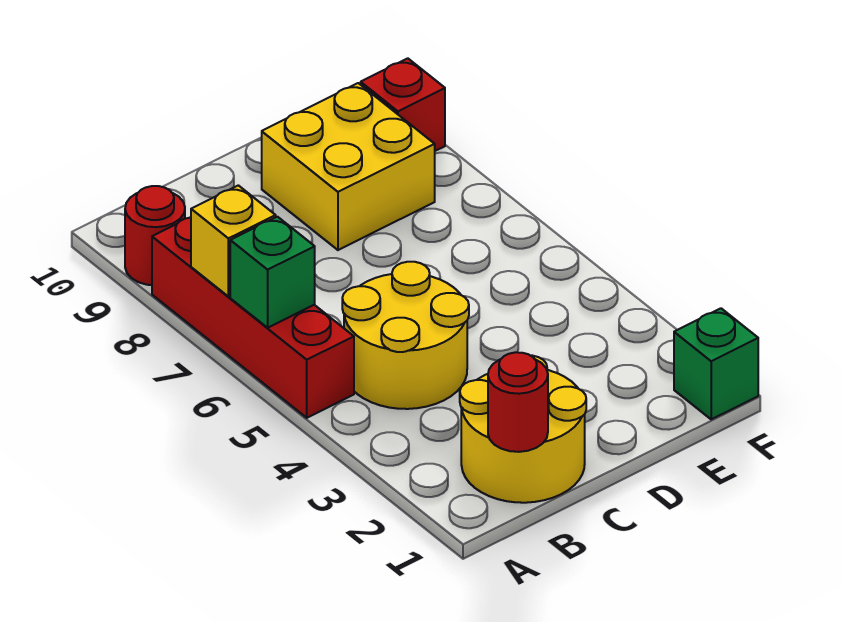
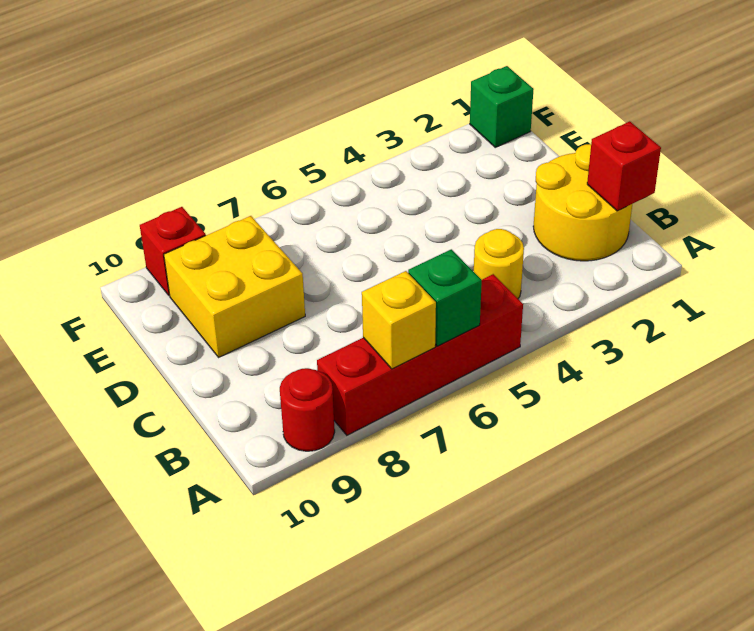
red 1x1 round brick [488,352,548,452] -> red 1x1 brick [587,121,661,211]
yellow 2x2 round brick [342,262,469,409] -> yellow 1x1 round brick [474,229,524,298]

